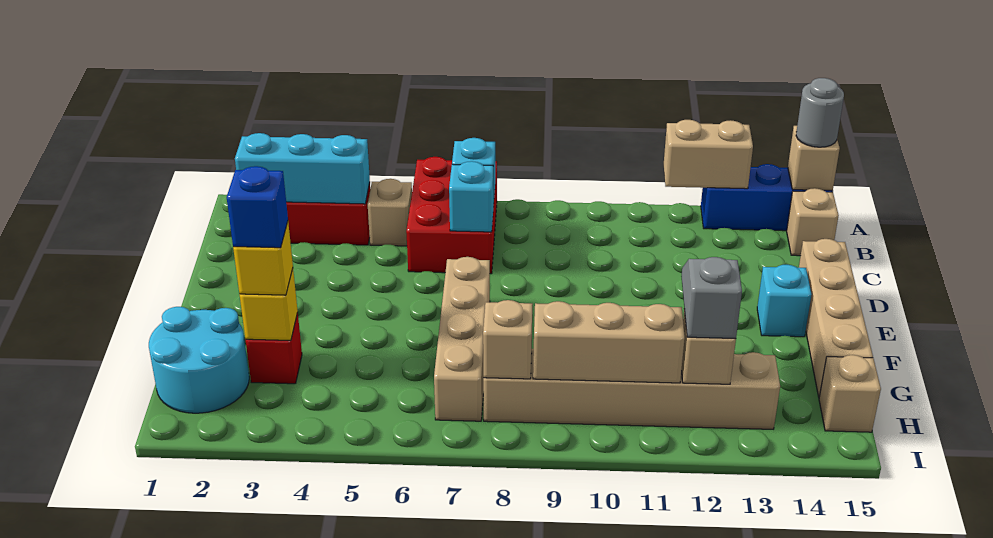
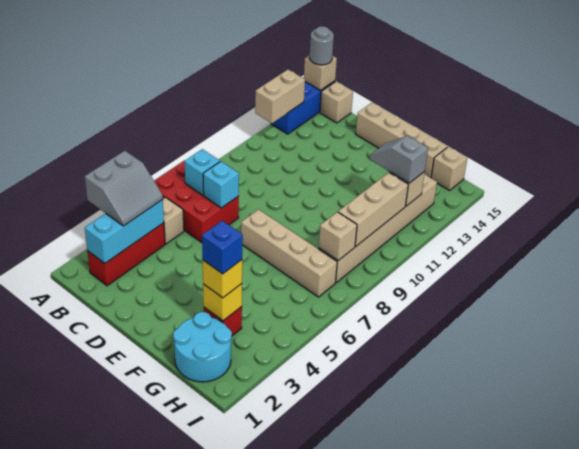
none -> grey 2x2 slope [85,151,163,226]
cyan 1x1 brick [757,265,812,337] -> none

